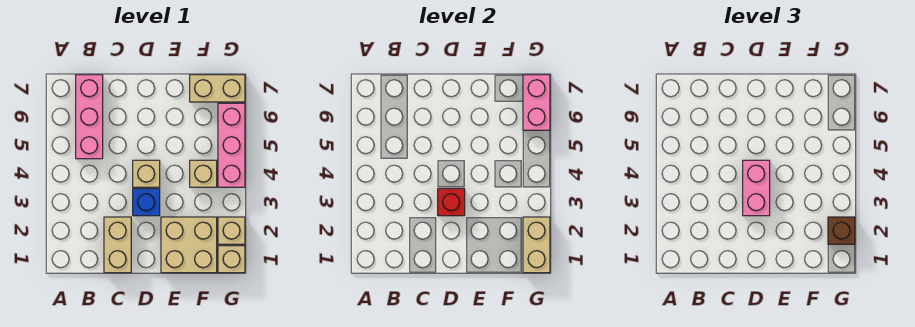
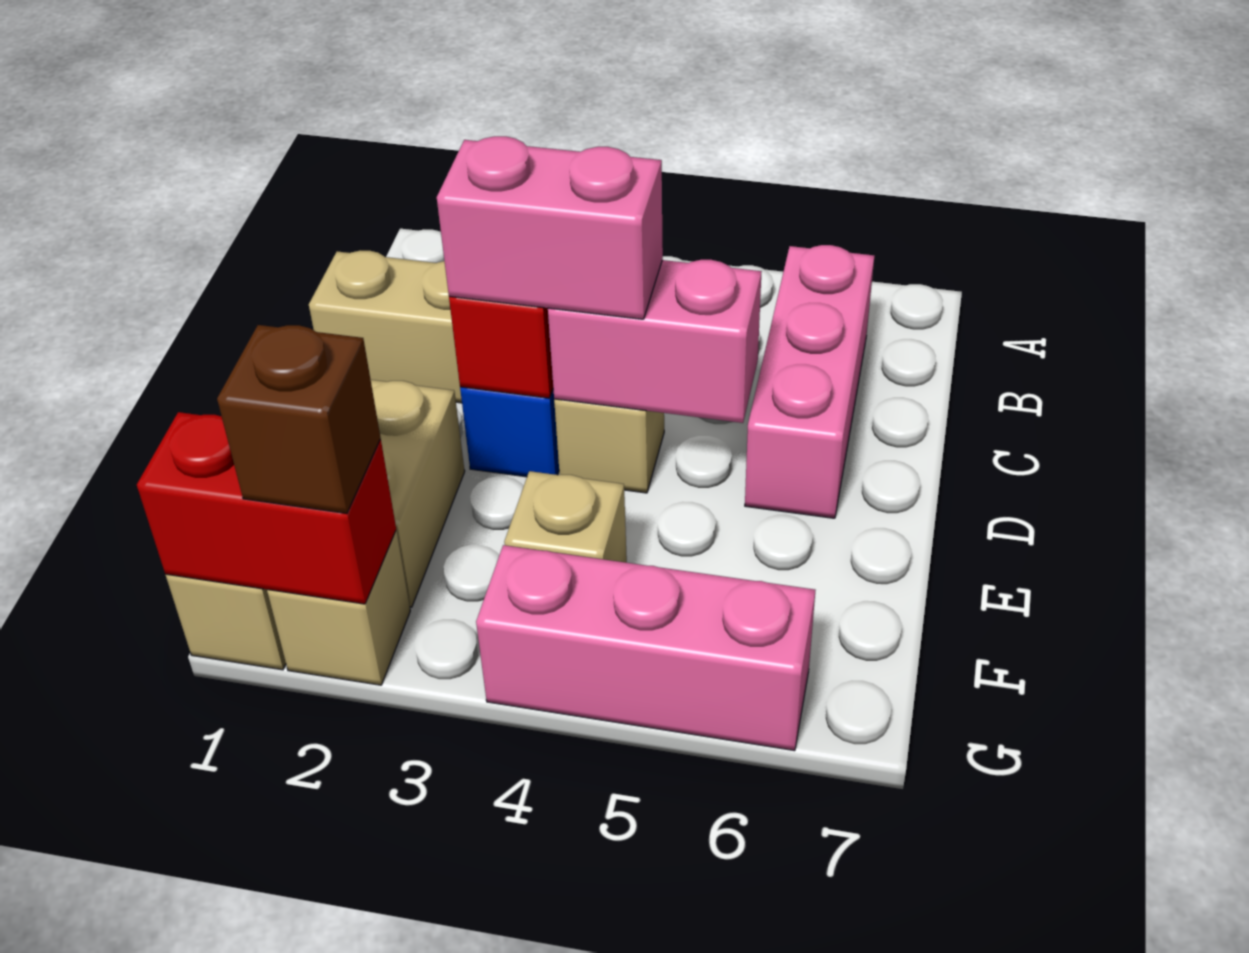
pink 1x3 brick [76,75,103,159] -> pink 1x3 brick turned to [745,245,874,518]
tan 1x2 brick [190,75,245,102] -> none
tan 1x2 brick [523,217,550,273] -> red 1x2 brick [137,412,396,604]
pink 1x2 brick [523,75,550,130] -> pink 1x2 brick moved to [548,260,762,423]

